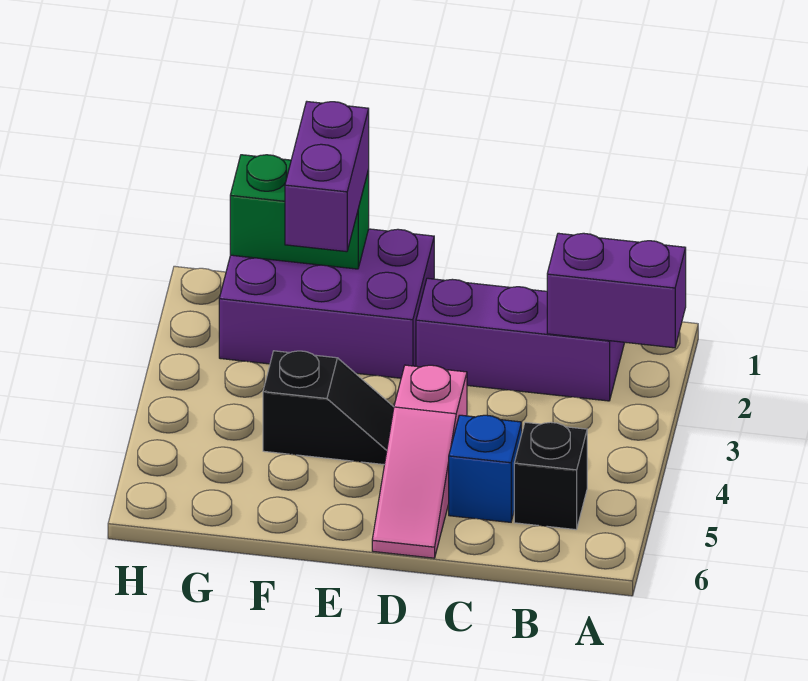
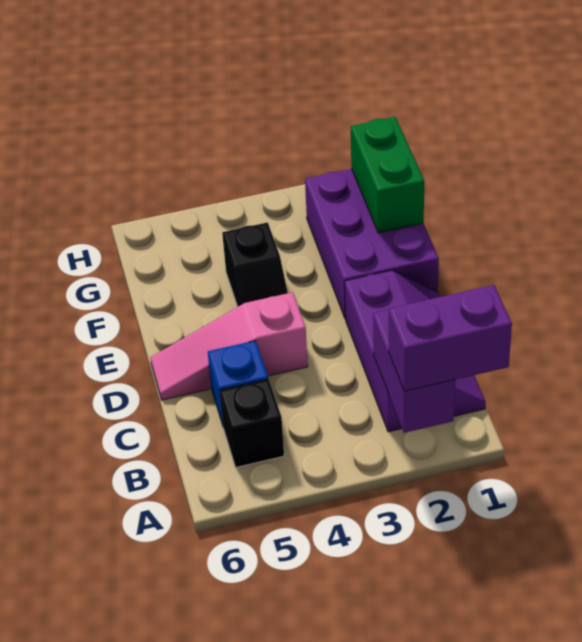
purple 1x2 brick [285,102,369,252] -> purple 1x2 brick moved to [389,285,512,391]

